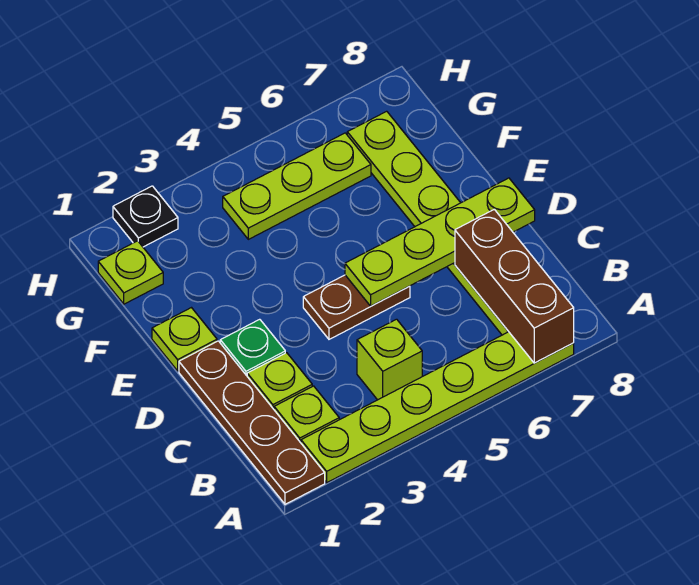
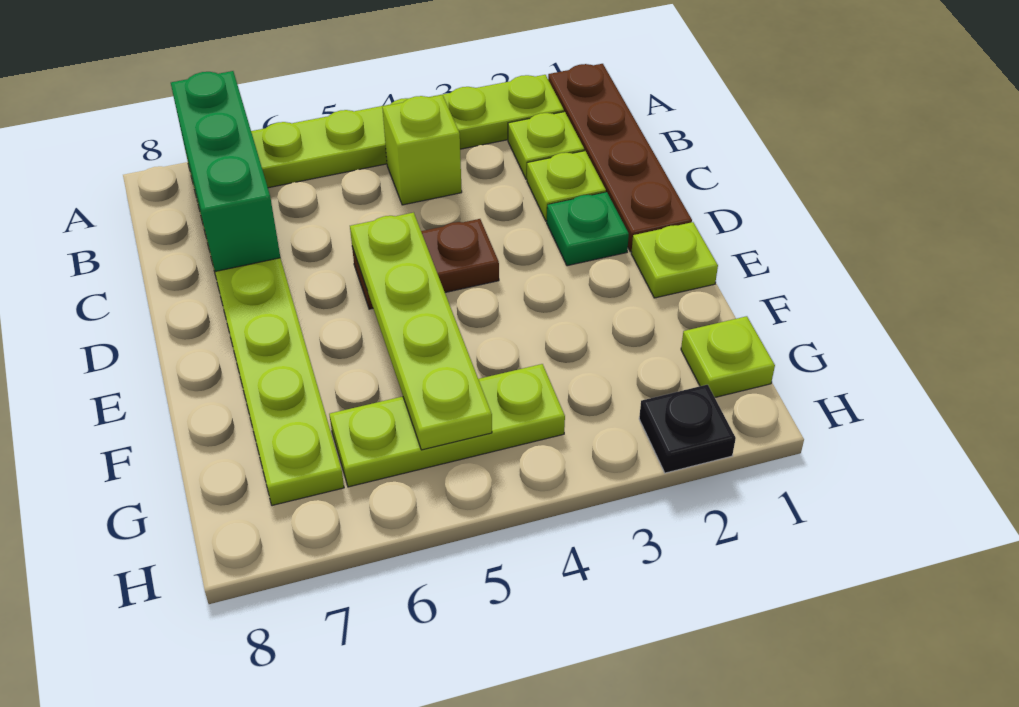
brown 1x3 brick [455,209,574,363] -> green 1x3 brick [171,71,280,271]
lime 1x4 plate [345,178,535,306] -> lime 1x4 plate turned to [350,213,492,450]

